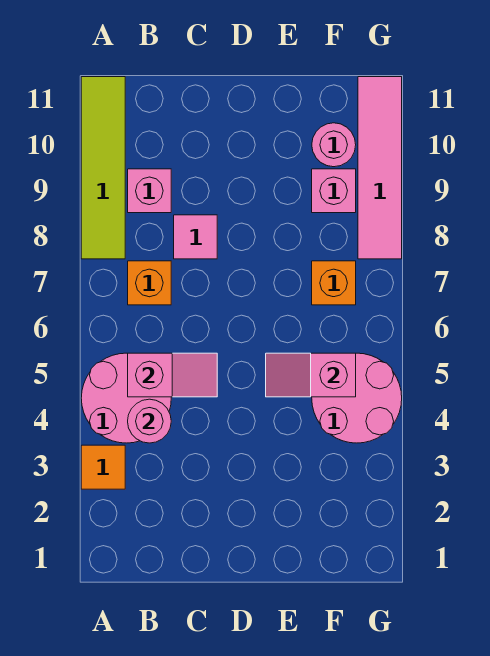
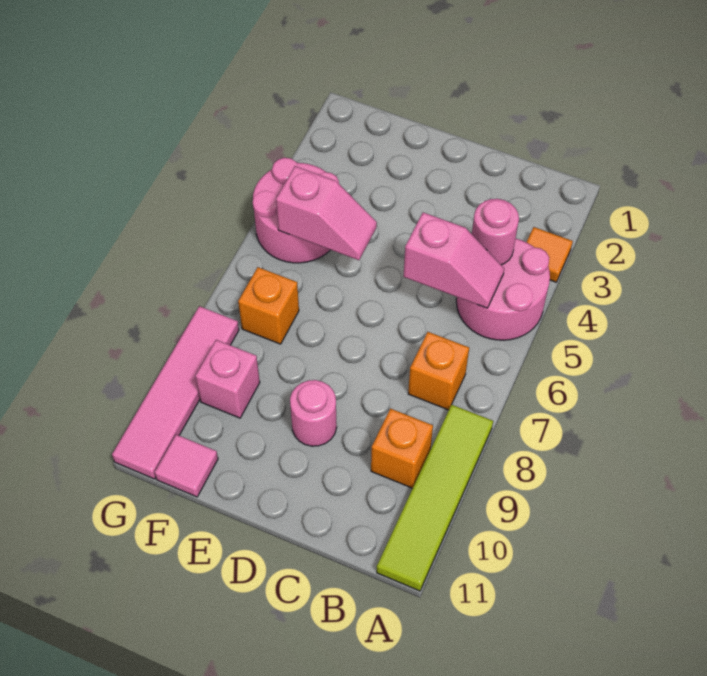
pink 1x2 slope [128,353,217,397] -> pink 1x2 slope turned to [403,212,504,308]
pink 1x1 brick [128,169,171,213] -> orange 1x1 brick [371,408,433,488]
pink 1x1 tile [174,215,217,259] -> pink 1x1 tile moved to [155,435,218,497]
pink 1x1 round brick [312,123,356,167] -> pink 1x1 round brick moved to [290,380,337,446]

